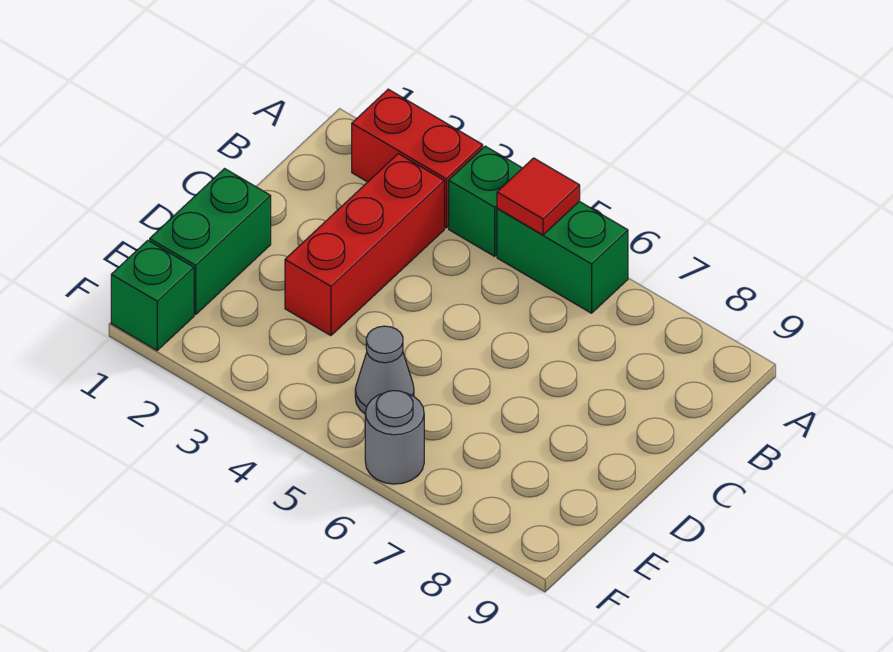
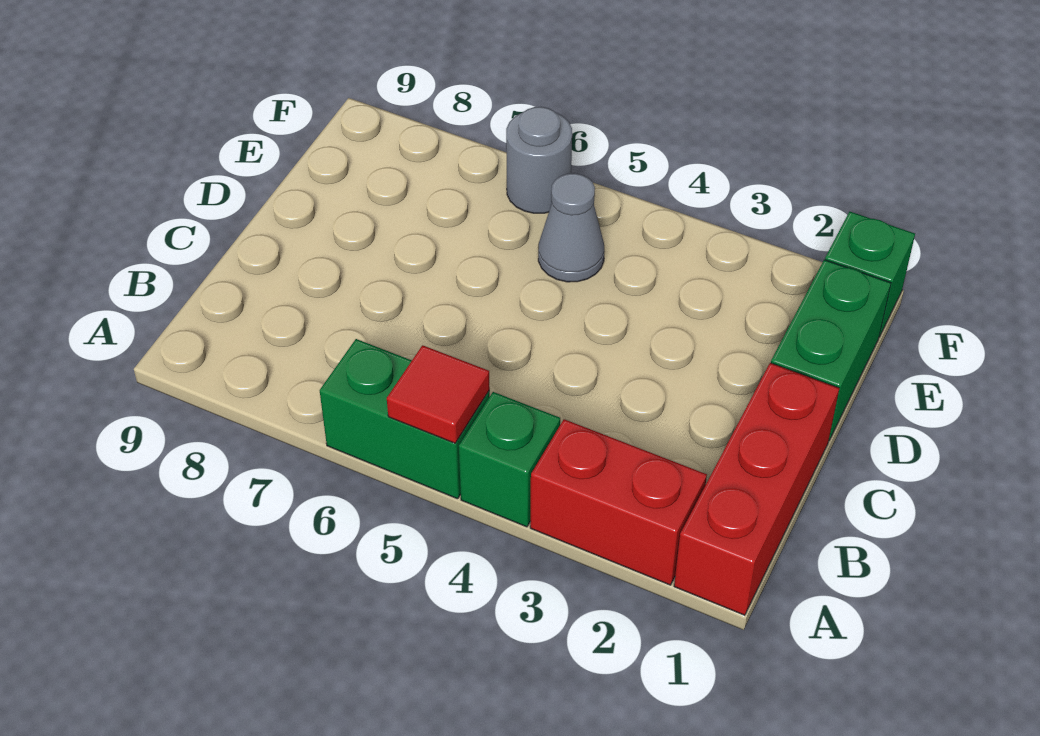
red 1x3 brick [285,154,444,336] -> red 1x3 brick moved to [674,363,839,615]

